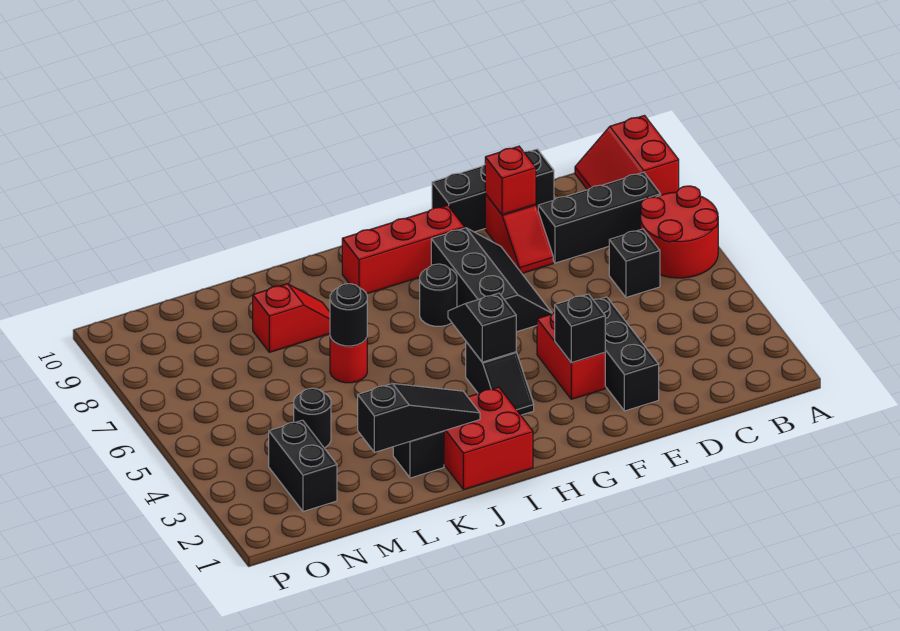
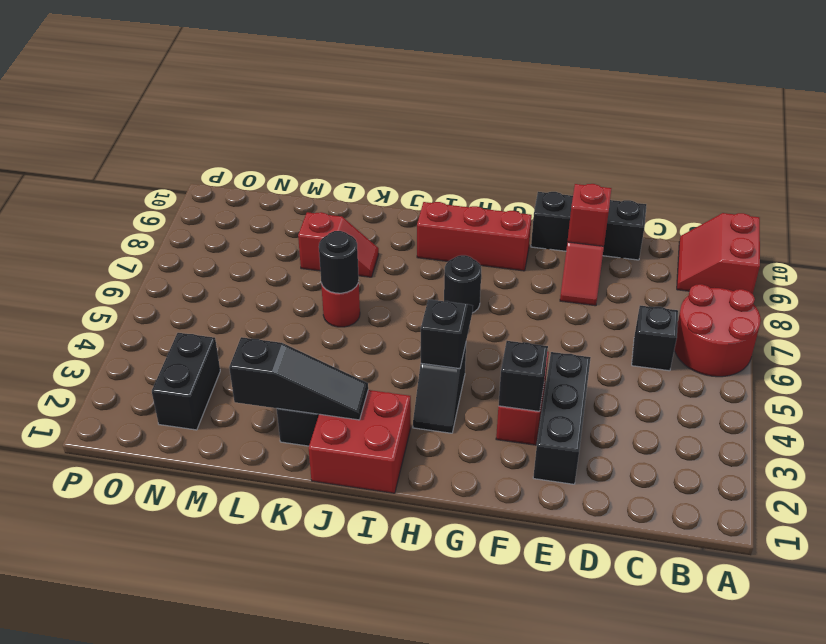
black 1x3 brick [538,172,661,263] -> none
black 2x3 slope [431,228,552,332] -> none
black 1x1 round brick [294,388,331,448] -> none

